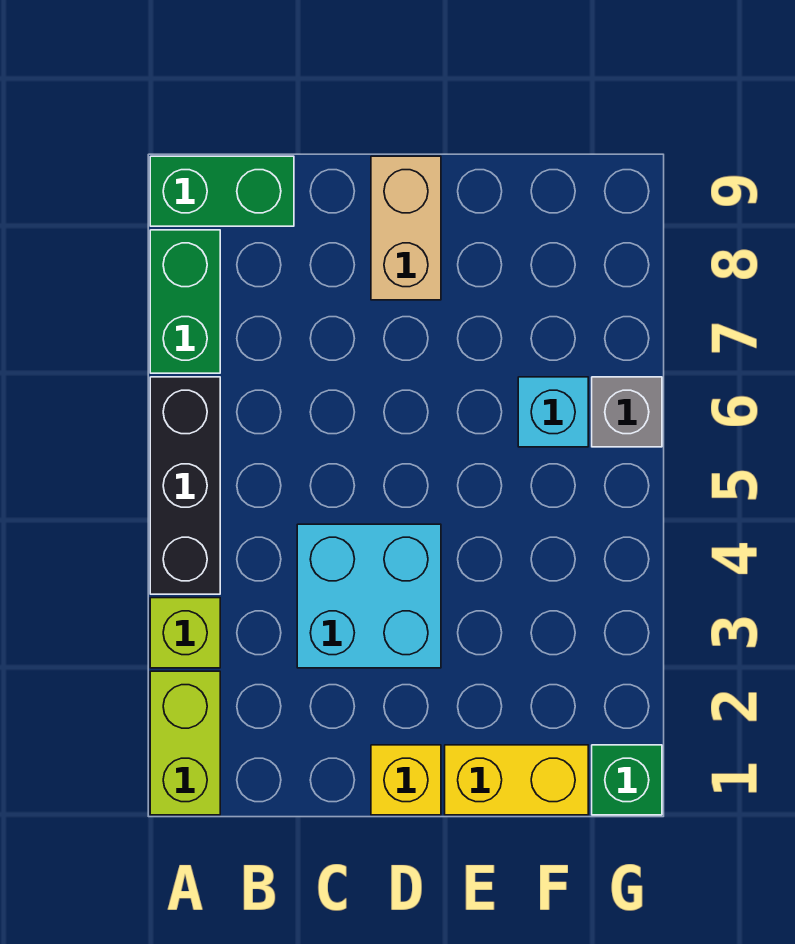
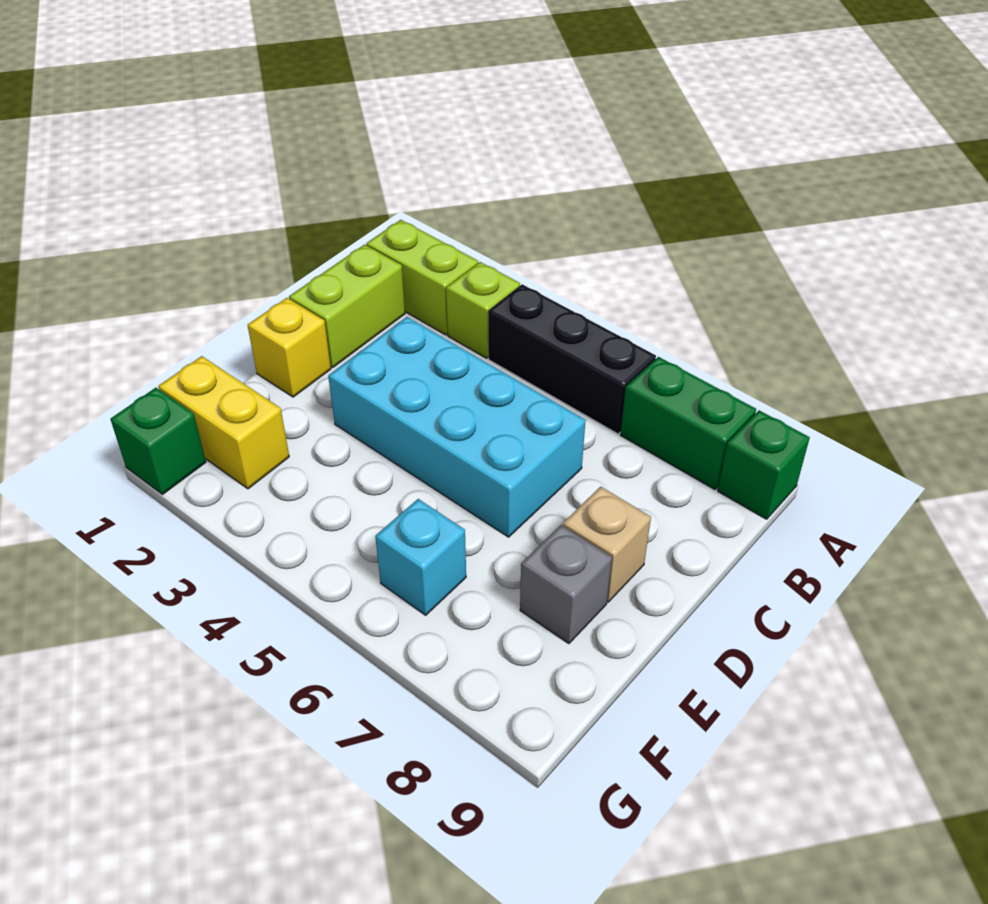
green 1x2 brick [150,156,294,226] -> green 1x1 brick [718,410,810,519]
none -> lime 1x2 brick [289,245,405,367]
cyan 2x2 brick [297,524,441,668] -> cyan 2x4 brick [328,317,585,537]
tan 1x2 brick [371,156,441,300] -> tan 1x1 brick [563,487,651,602]
yellow 1x2 brick [445,745,588,815] -> yellow 1x2 brick turned to [158,356,289,489]
grey 1x1 brick [592,377,662,447] -> grey 1x1 brick moved to [520,525,612,644]

